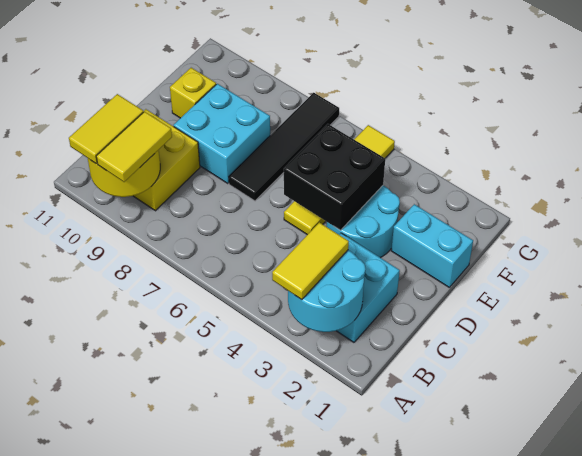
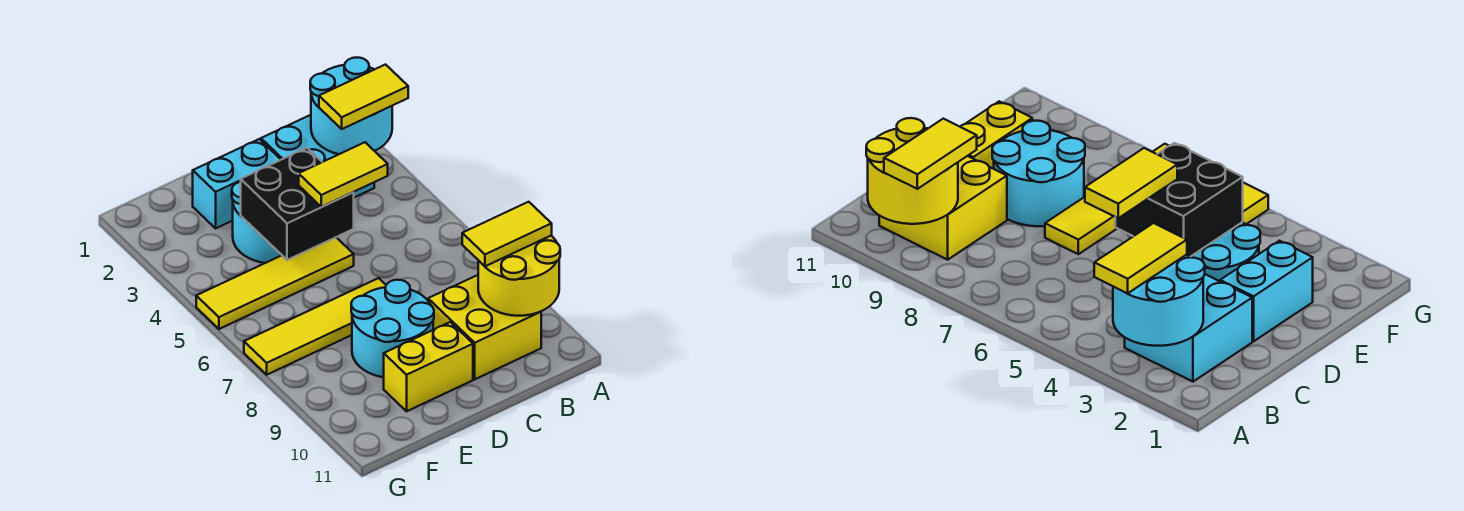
yellow 1x2 tile [69,94,143,164] -> yellow 1x2 tile moved to [299,142,388,207]
black 1x4 tile [229,93,339,201] -> yellow 1x4 tile [244,278,386,375]
cyan 2x2 brick [174,84,270,184] -> cyan 2x2 round brick [351,280,434,377]
cyan 1x2 brick [391,204,473,287] -> cyan 1x2 brick turned to [193,139,281,228]
yellow 1x1 brick [170,68,216,118] -> yellow 1x2 brick [384,322,473,411]

